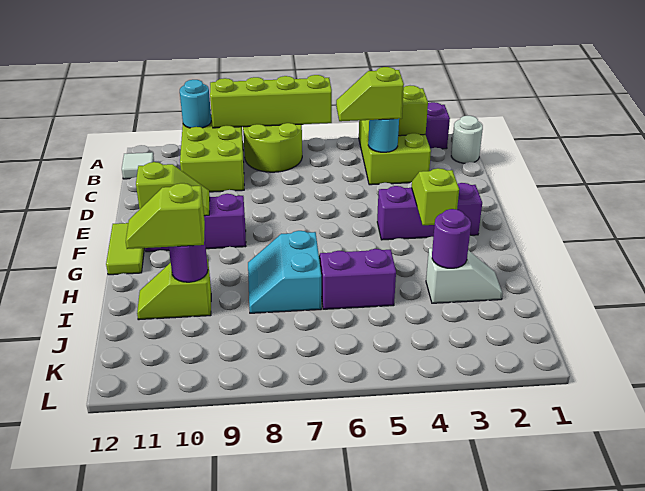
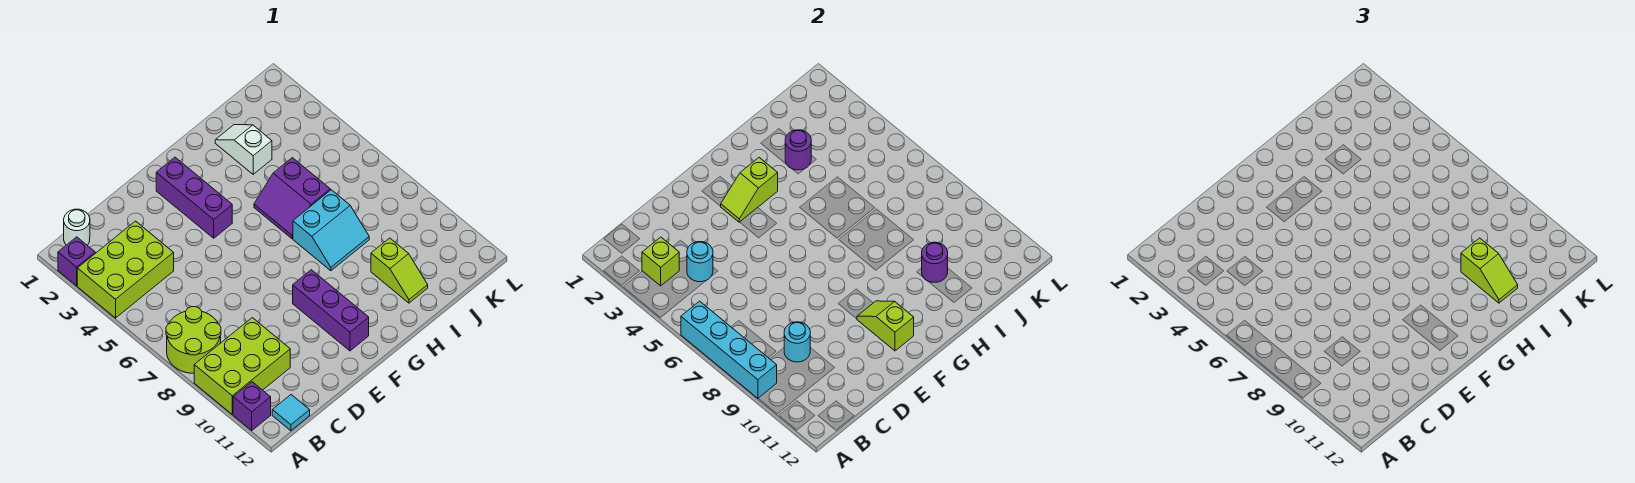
lime 1x4 brick [210,75,332,128] -> cyan 1x4 brick [681,301,777,398]
cyan 1x1 round brick [180,80,211,128] -> cyan 1x1 round brick moved to [784,322,810,362]
none -> purple 1x1 brick [233,382,271,430]
white 1x1 tile [122,152,154,179] -> cyan 1x1 tile [272,395,310,431]
lime 1x2 slope [336,67,404,121] -> none
lime 1x2 tile [106,223,144,275] -> none

